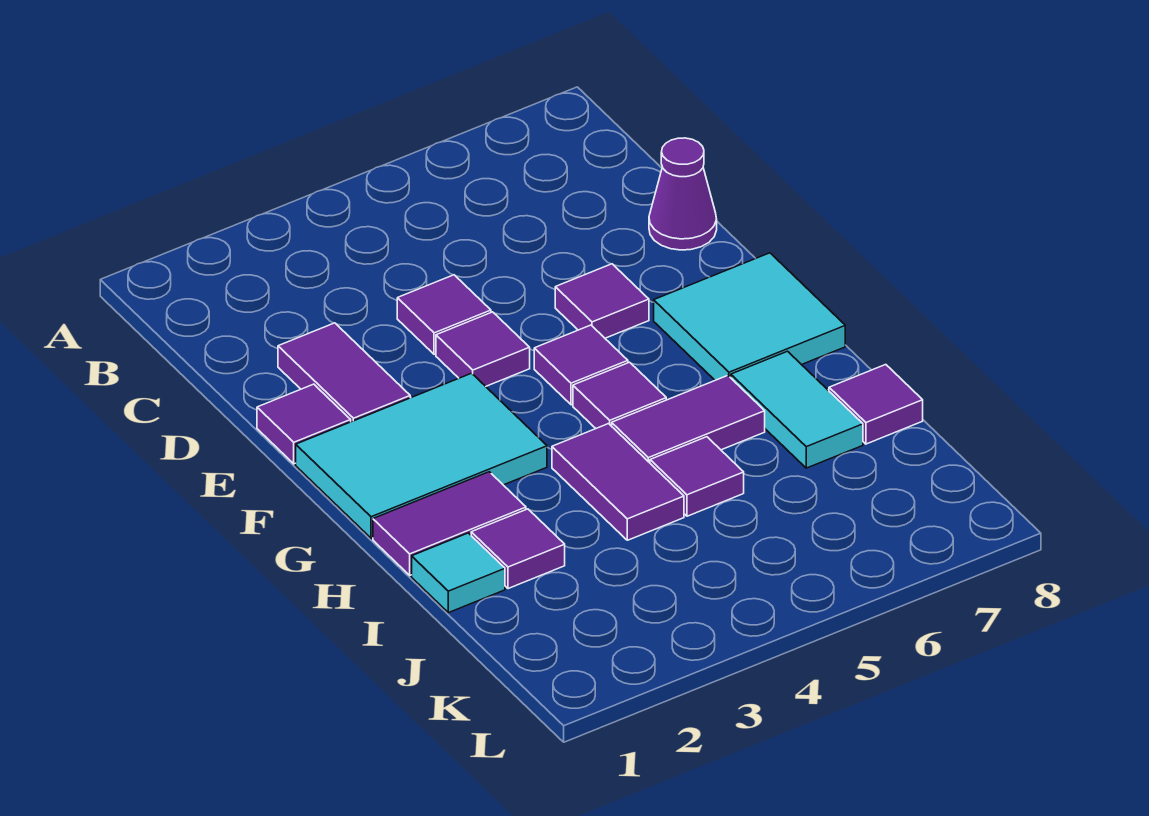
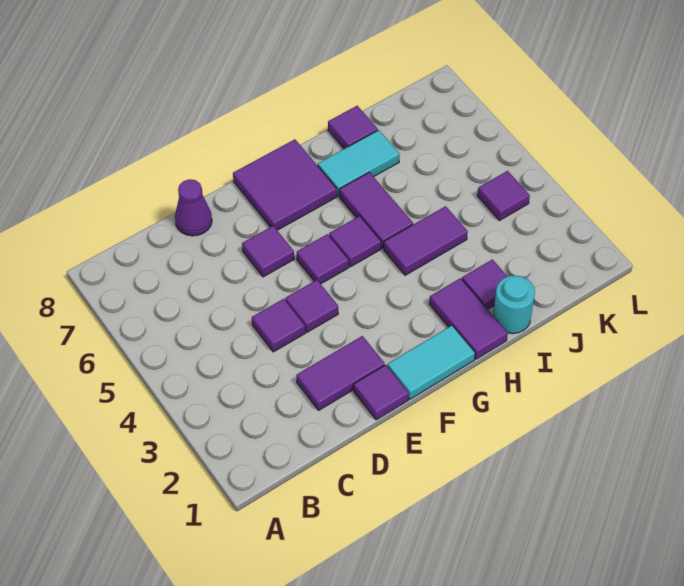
cyan 2x3 tile [296,373,547,538] -> cyan 1x2 tile [387,326,475,399]
cyan 2x2 tile [654,253,845,380] -> purple 2x2 tile [233,139,337,230]
cyan 1x1 tile [412,533,505,613] -> cyan 1x1 round brick [493,275,535,334]
purple 1x1 tile [650,437,744,516] -> purple 1x1 tile moved to [477,171,530,221]

